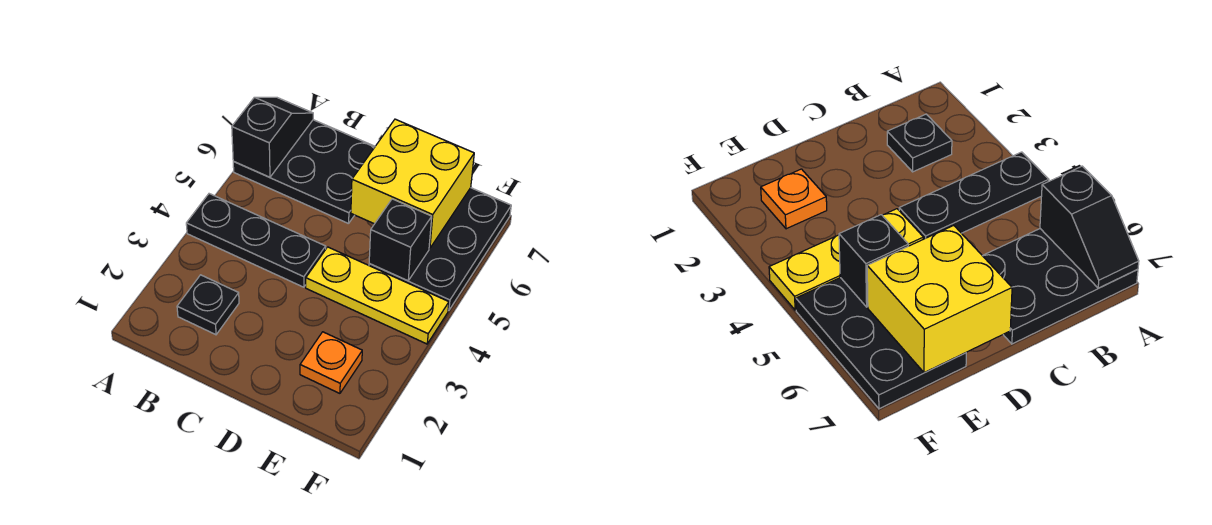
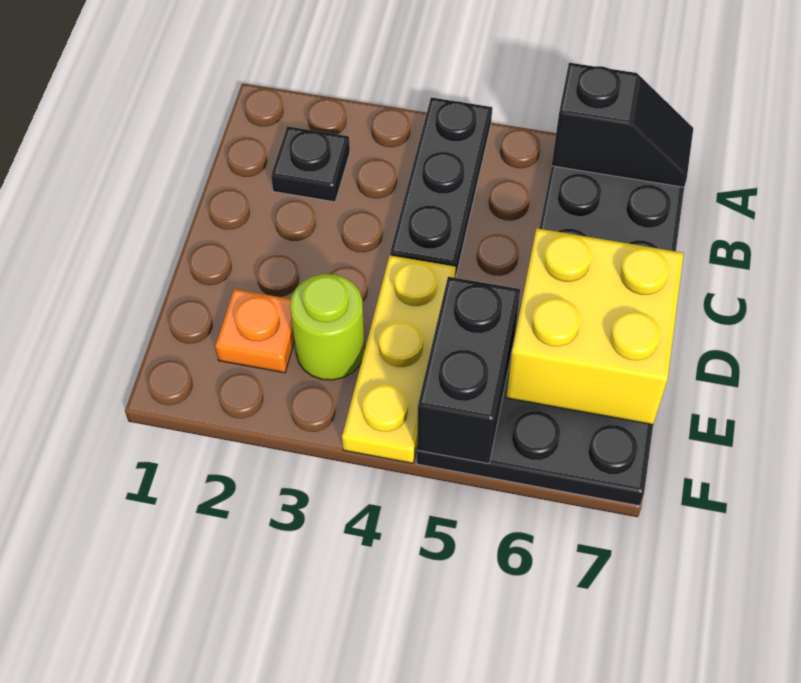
none -> lime 1x1 round brick [290,274,365,380]
black 1x1 brick [369,199,432,281] -> black 1x2 brick [417,277,520,464]

